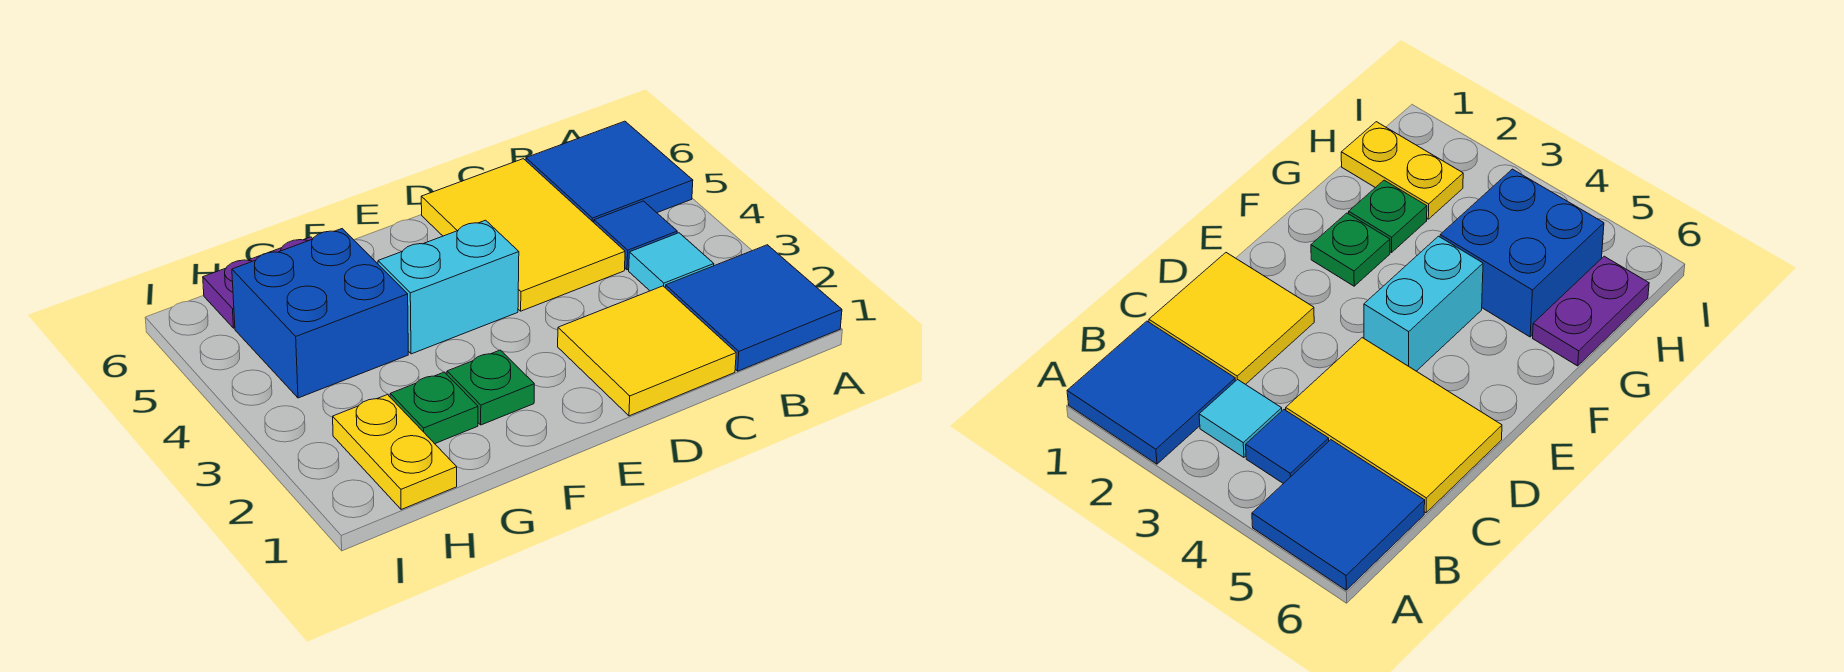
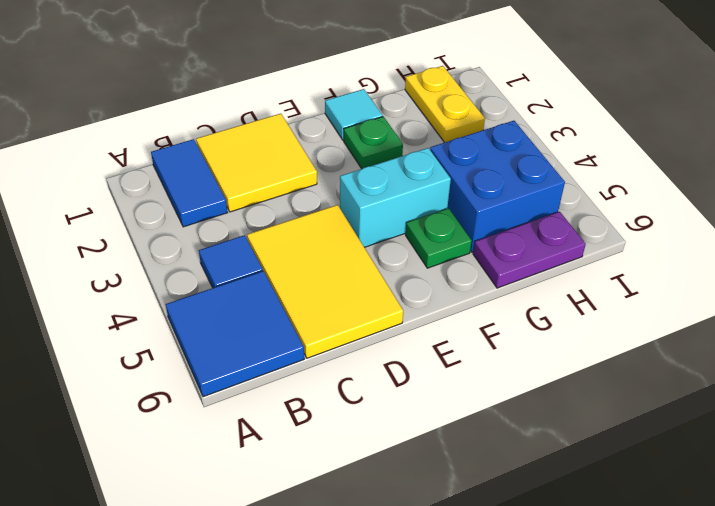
blue 2x2 tile [665,245,842,371] -> blue 1x2 tile [151,139,227,227]
cyan 1x1 tile [629,233,714,291] -> cyan 1x1 tile moved to [325,89,383,140]
green 1x1 plate [390,372,478,444] -> green 1x1 plate moved to [406,208,472,268]

